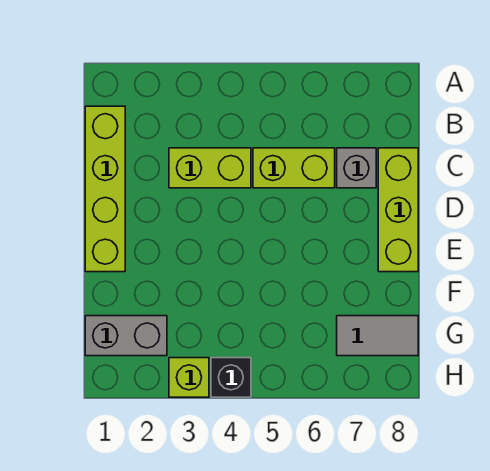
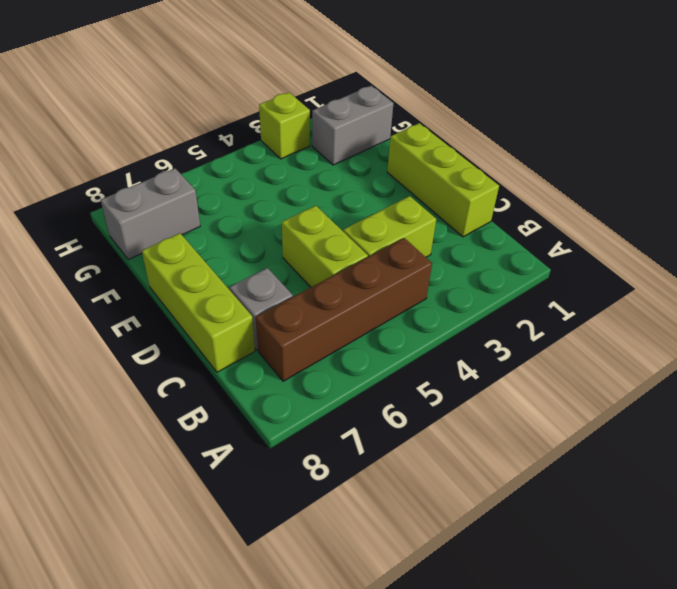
lime 1x4 brick [85,106,125,272] -> lime 1x3 brick [387,123,499,237]
none -> brown 1x4 brick [256,238,432,381]
lime 1x2 brick [253,148,335,188] -> lime 1x2 brick turned to [282,206,368,287]
grey 1x2 tile [337,316,418,356] -> grey 1x2 brick [101,168,200,260]
black 1x1 brick [211,358,251,397] -> none

